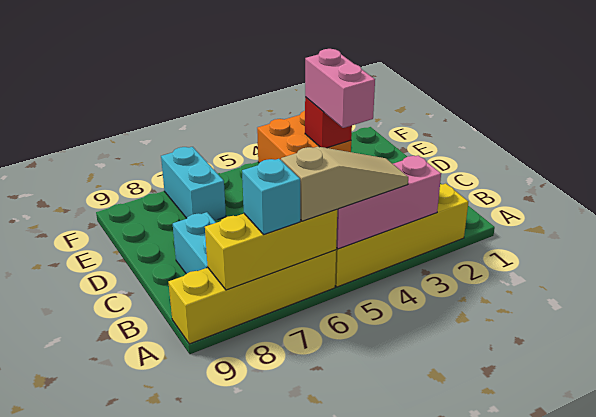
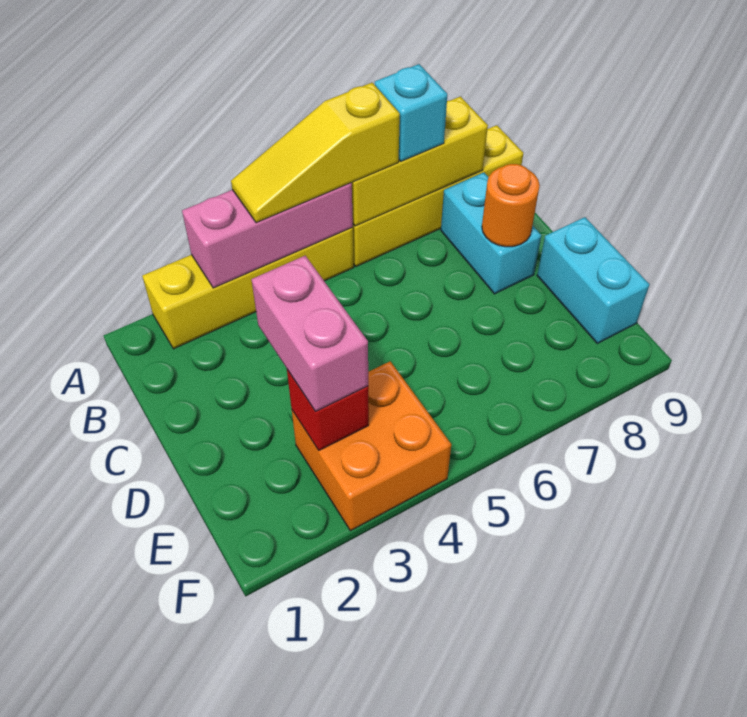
tan 1x3 slope [281,147,408,221] -> yellow 1x3 slope [231,83,400,223]
none -> orange 1x1 round brick [482,164,540,247]
cyan 1x2 brick [161,147,226,220] -> cyan 1x2 brick moved to [537,217,649,343]

